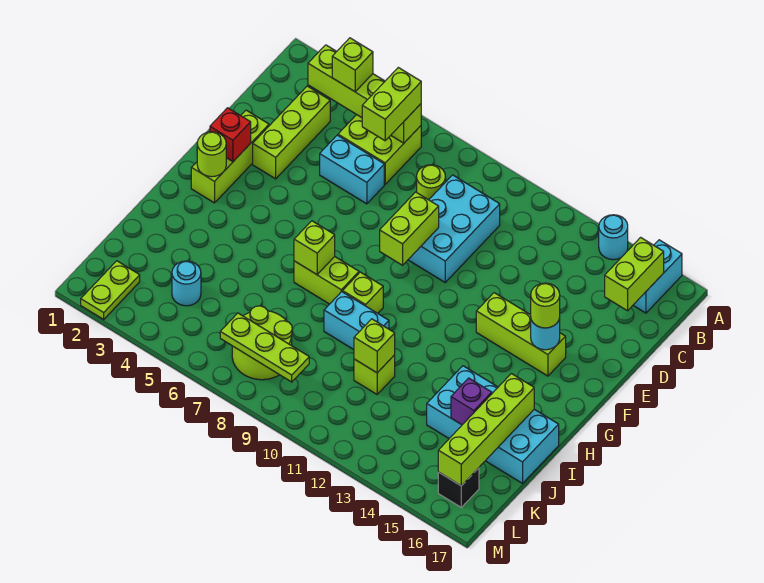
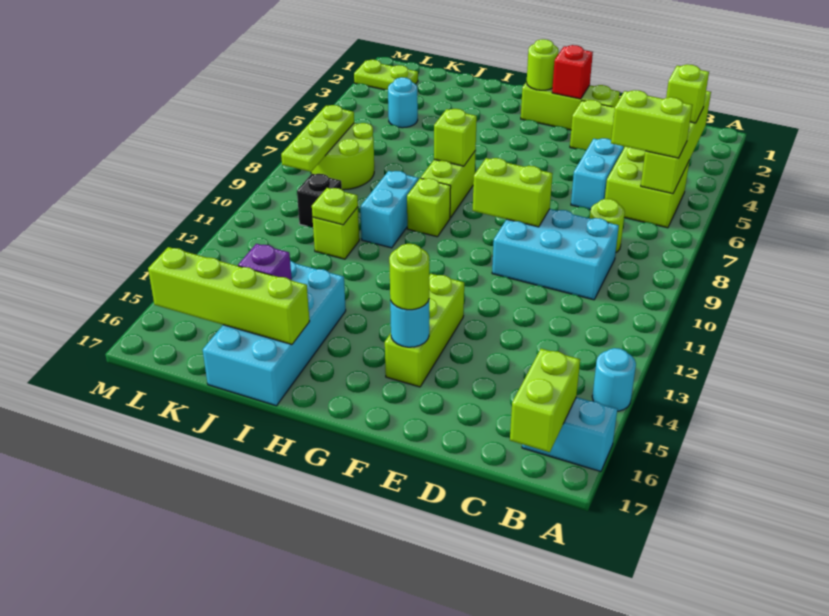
lime 1x2 brick [605,237,664,311] -> lime 1x2 brick turned to [510,349,580,452]
lime 1x1 brick [354,319,395,373] -> lime 1x1 plate [312,188,358,225]
black 1x1 brick [438,468,479,507] -> black 1x1 brick moved to [297,174,342,228]

